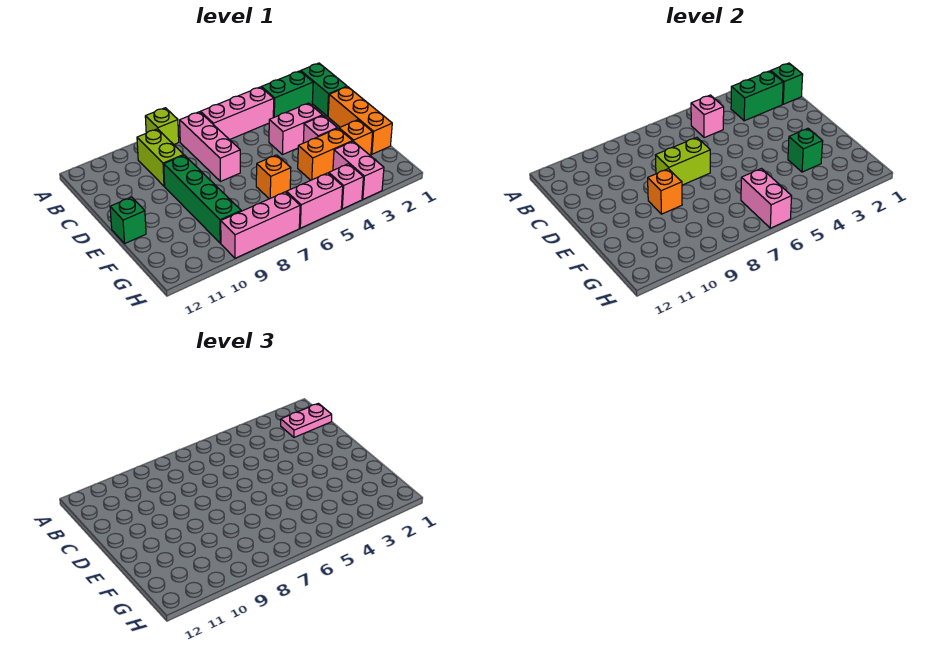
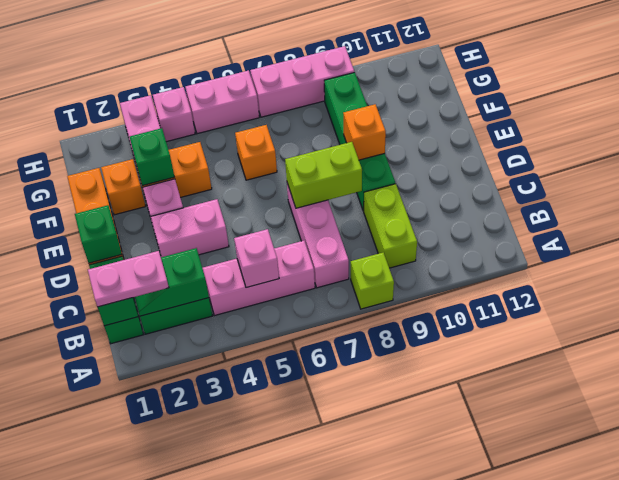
green 1x2 brick [731,71,783,121] -> green 1x2 slope [135,248,209,316]
green 1x1 brick [110,197,146,243] -> green 1x1 brick moved to [75,205,122,263]
pink 1x2 brick [741,169,792,228] -> none

